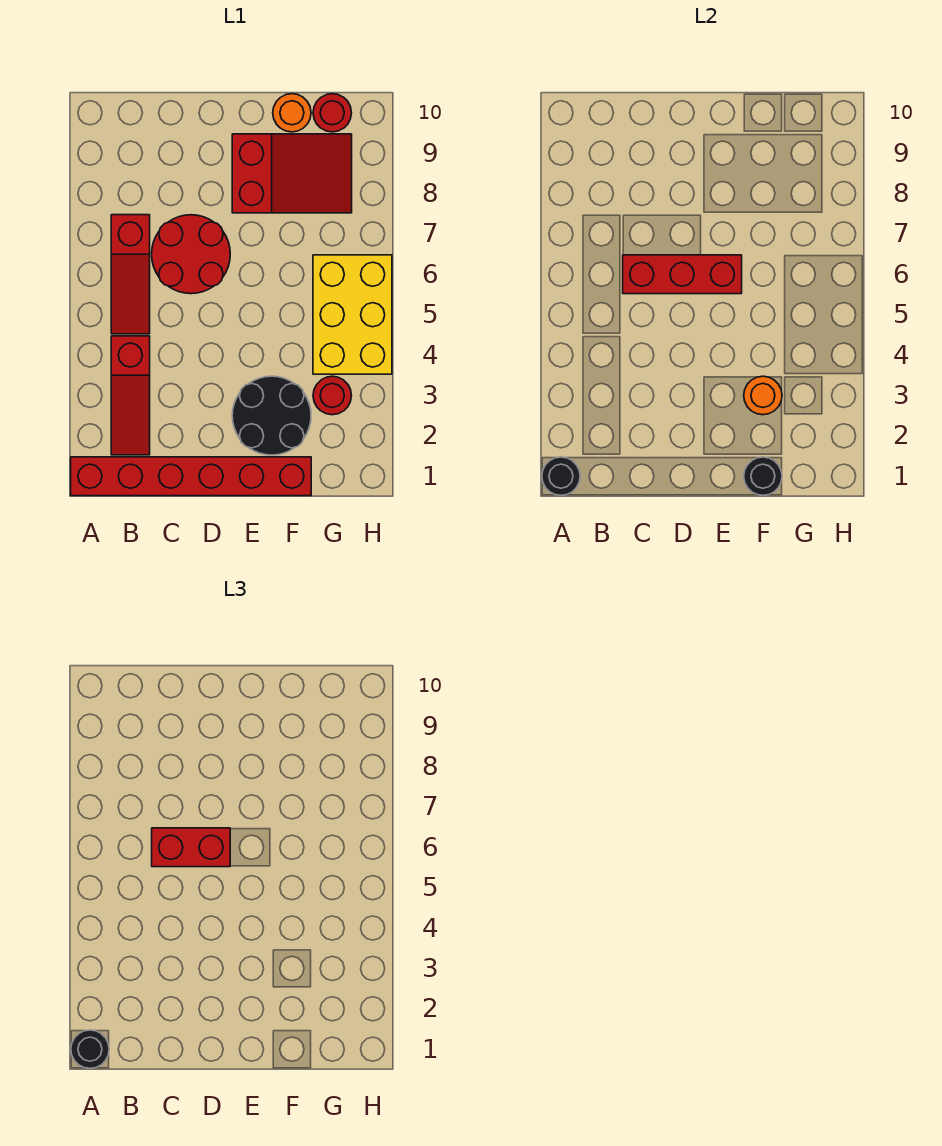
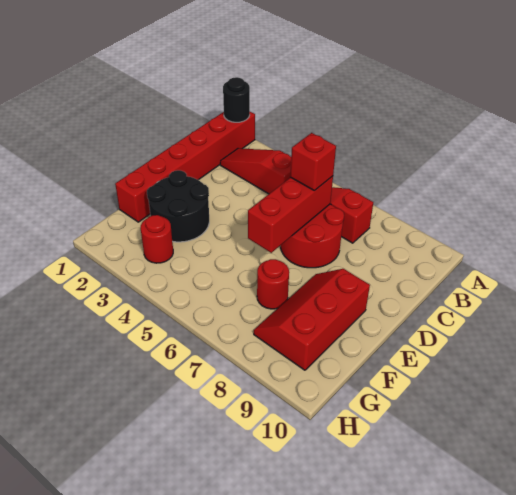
black 1x1 round brick [71,1030,109,1068] -> none
red 1x2 brick [152,828,230,867] -> red 1x1 brick [290,133,336,191]
red 2x3 slope [232,134,352,213] -> red 2x3 slope turned to [254,269,370,370]
black 1x1 round brick [744,457,782,495] -> none
orange 1x1 round brick [744,376,782,415] -> none
orange 1x1 round brick [273,94,311,132] -> none
yellow 2x3 brick [313,255,392,374] -> none
red 1x1 round brick [313,94,352,132] -> red 1x1 round brick moved to [257,259,289,309]

